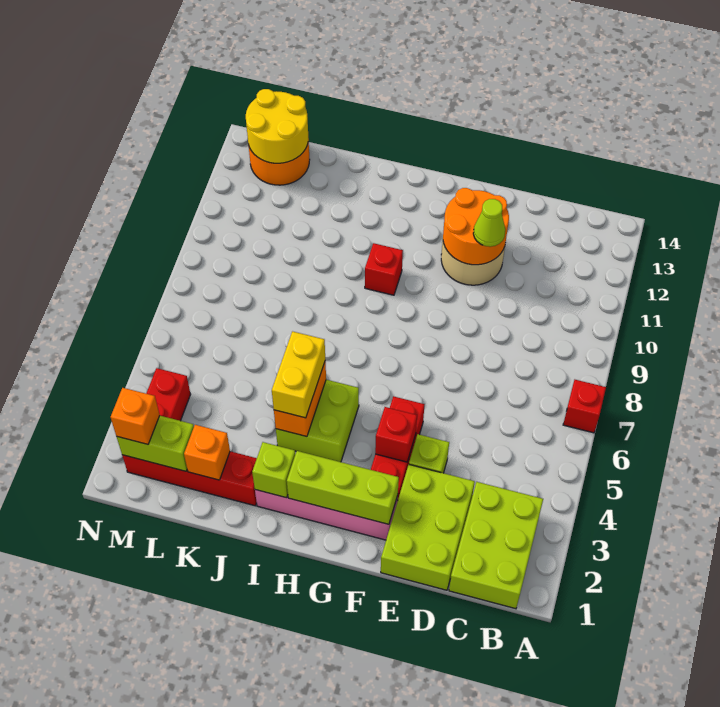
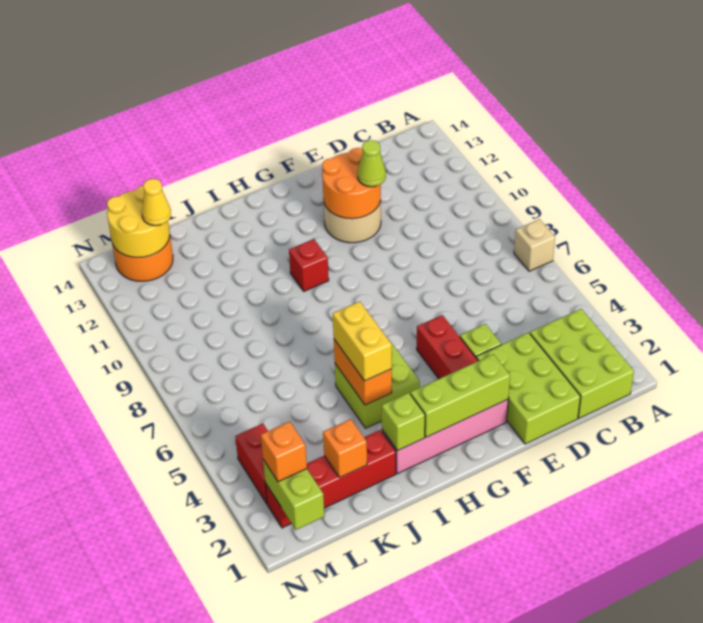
red 1x1 brick [563,380,606,433] -> tan 1x1 brick [514,219,555,271]
red 1x1 brick [375,407,417,462] -> none
lime 1x2 brick [117,416,194,471] -> lime 1x2 brick turned to [263,460,324,530]
none -> yellow 1x1 cone [142,179,171,226]

